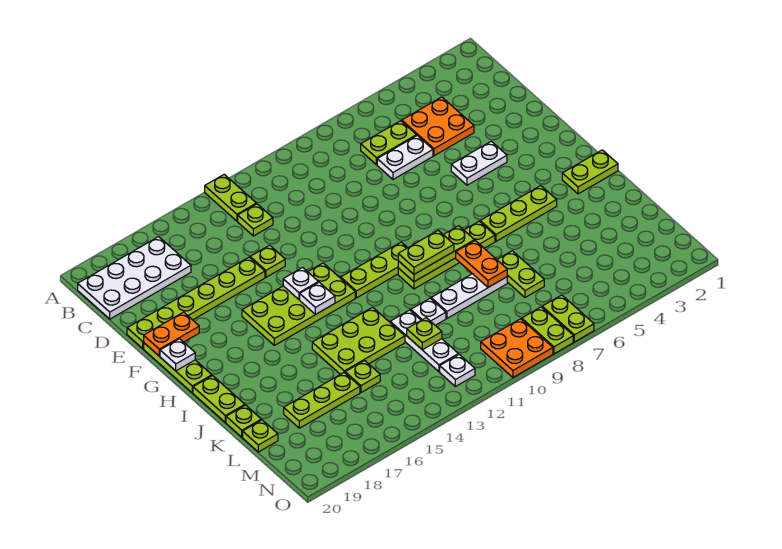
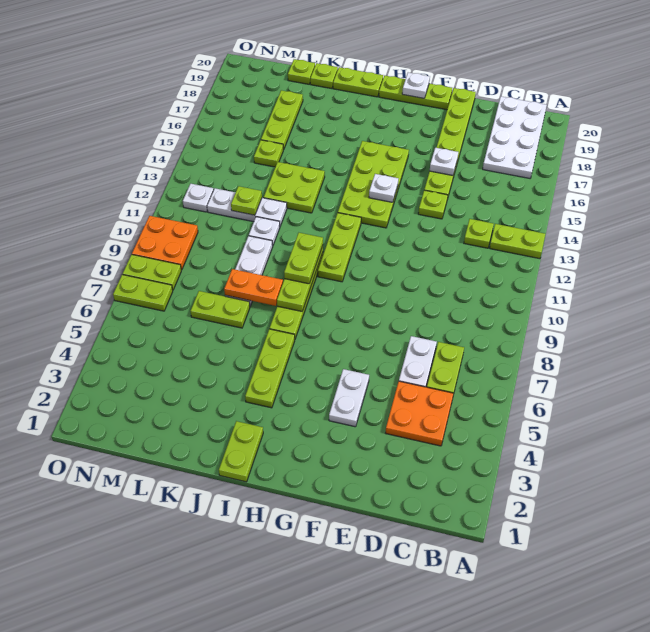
orange 1x2 plate [144,312,199,356] -> none
white 1x1 plate [300,282,335,315] -> white 1x1 plate moved to [430,148,458,175]
lime 2x3 plate [312,307,405,374] -> lime 2x2 plate [264,162,325,213]

